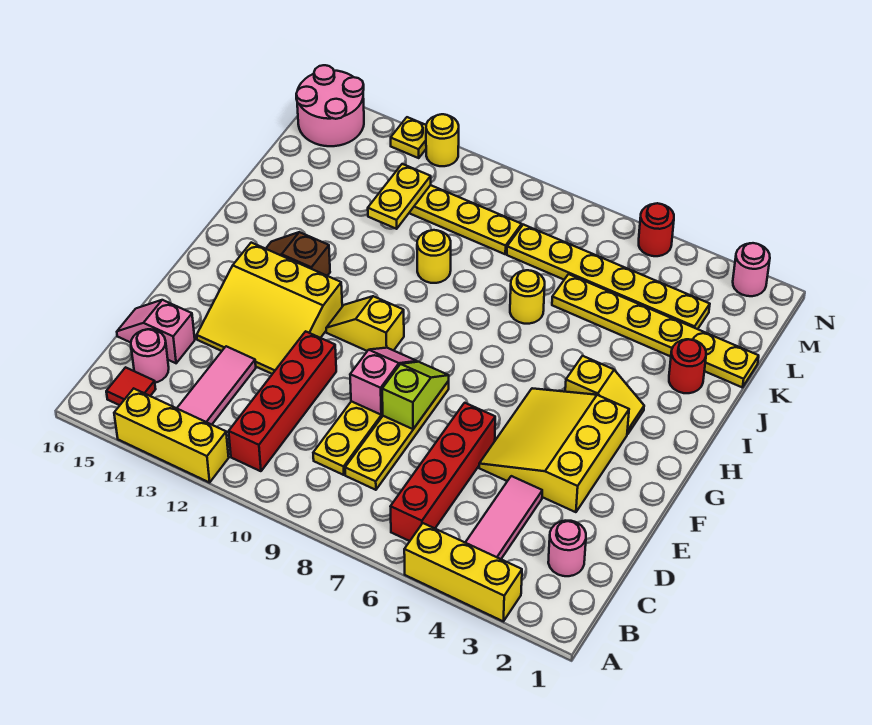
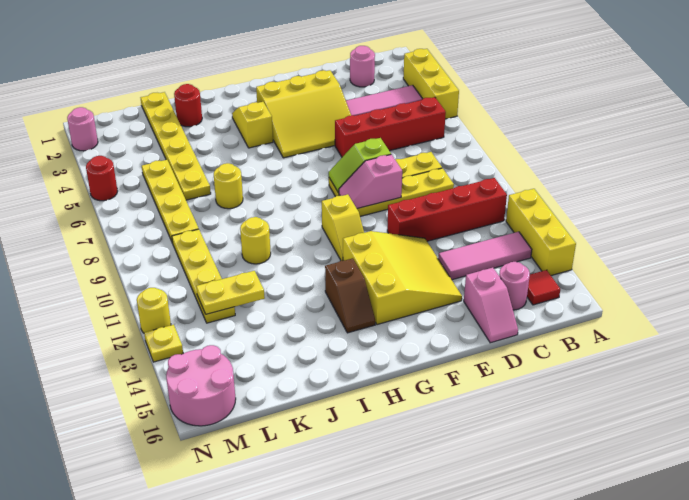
yellow 1x6 plate [507,225,710,329] -> yellow 1x4 plate [142,160,199,243]

